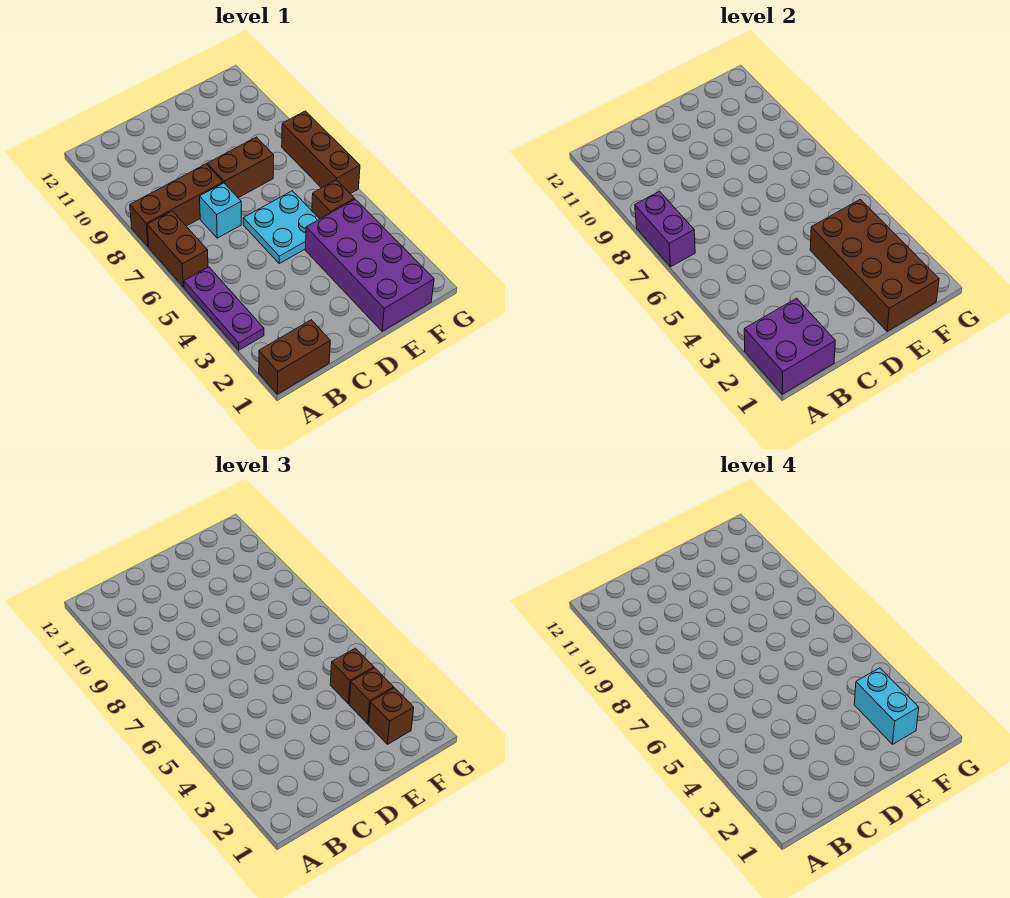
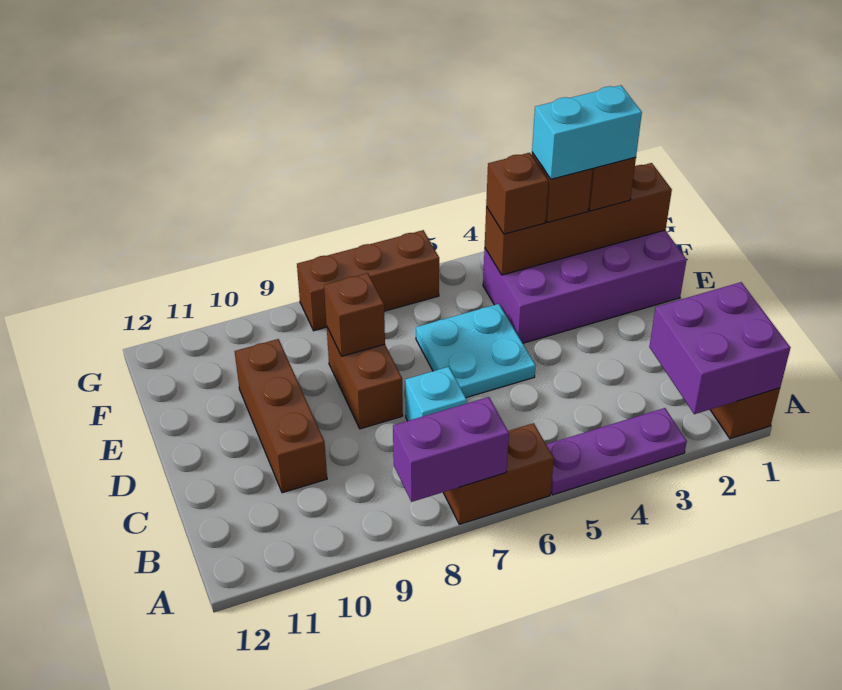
brown 1x3 brick [130,164,223,247] -> brown 1x3 brick moved to [235,339,327,493]
brown 2x4 brick [810,199,939,331] -> brown 1x4 brick [485,163,672,275]
brown 1x1 brick [312,180,354,219] -> brown 1x1 brick moved to [324,273,385,356]

